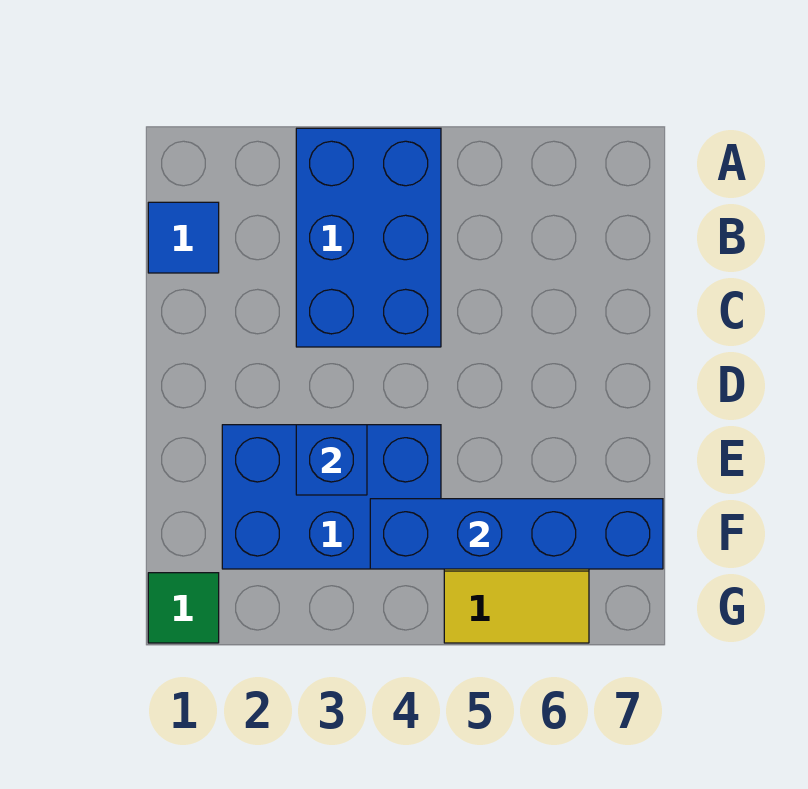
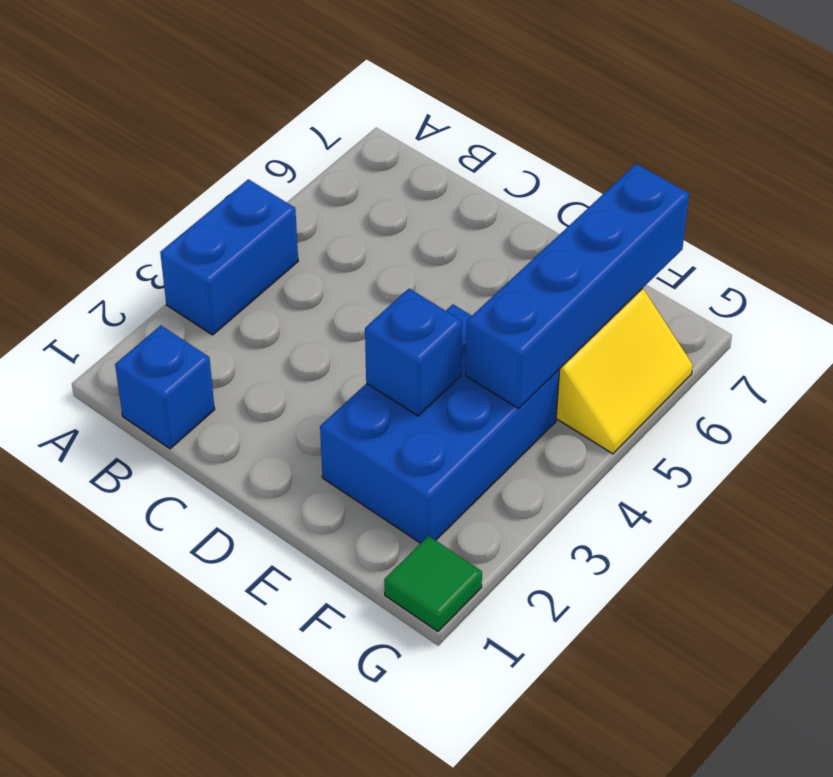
blue 2x3 brick [296,128,441,347] -> blue 1x2 brick [160,179,298,335]
blue 1x1 tile [148,202,219,273] -> blue 1x1 brick [115,325,215,449]

